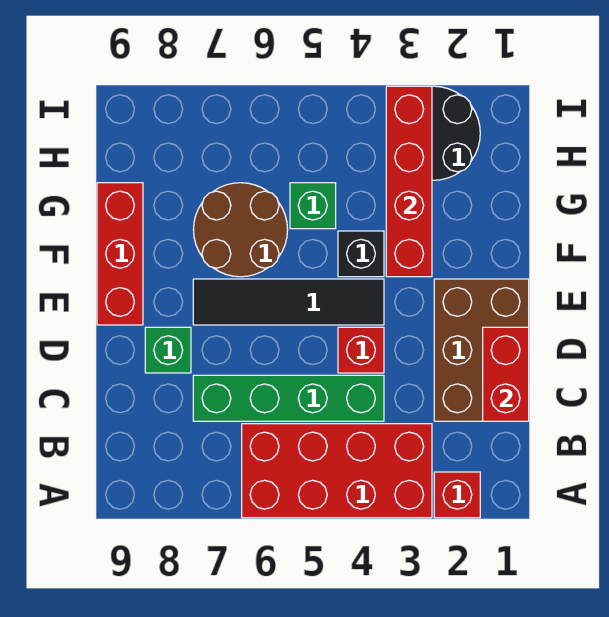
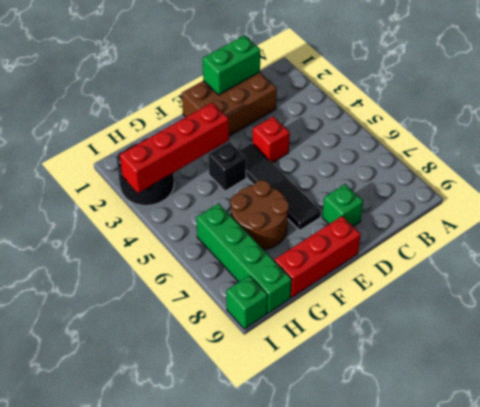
red 1x1 brick [434,472,480,518] -> none
red 2x4 brick [242,424,432,518] -> none
red 1x2 brick [483,327,529,421] -> green 1x2 brick [203,35,260,95]
green 1x4 brick [193,375,384,421] -> green 1x4 brick moved to [196,203,292,313]
green 1x1 brick [290,183,336,229] -> green 1x1 brick moved to [226,275,268,329]

